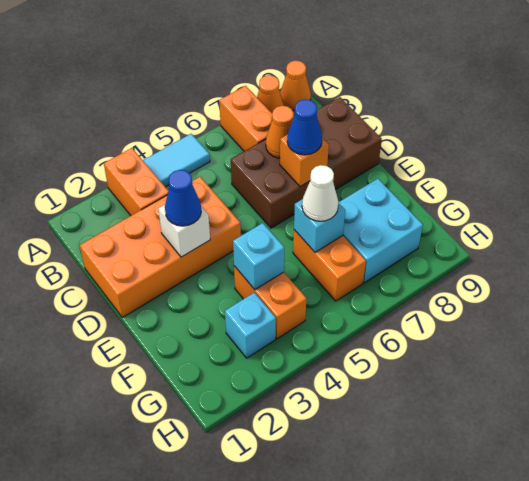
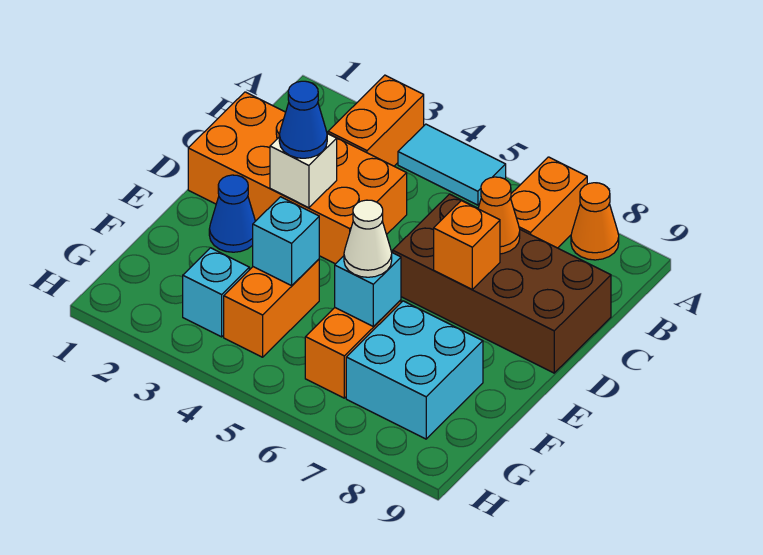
orange 1x1 cone [280,60,311,110] -> none
blue 1x1 cone [287,99,322,155] -> blue 1x1 cone moved to [209,175,255,252]

